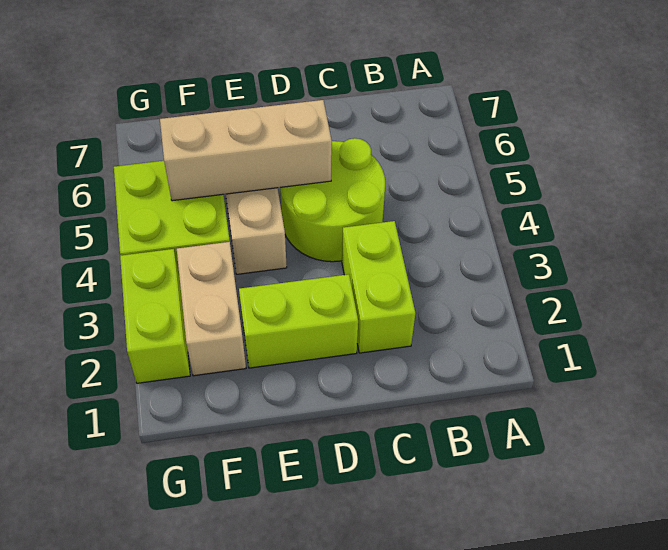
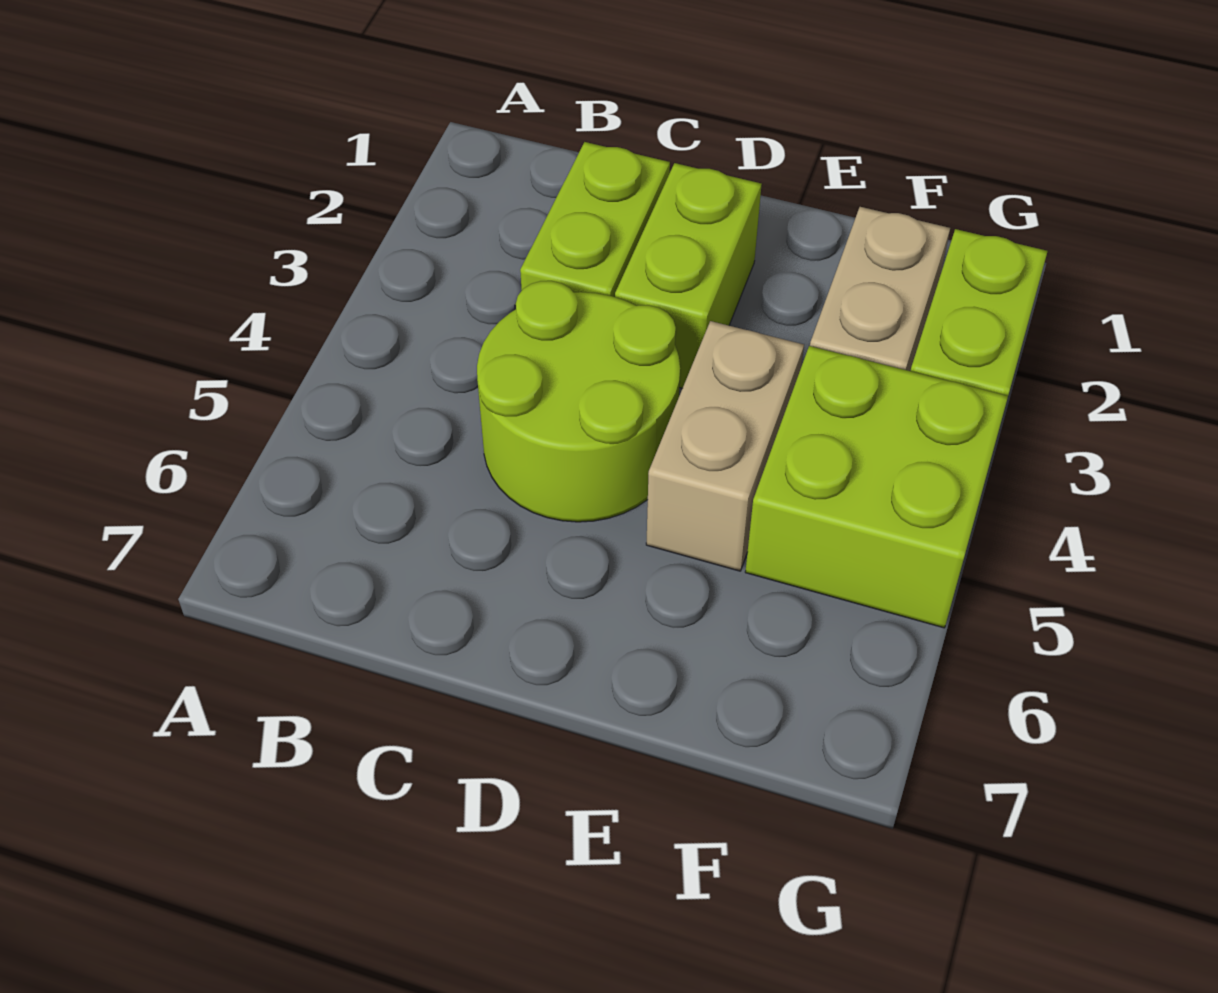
lime 1x2 brick [239,274,358,368] -> lime 1x2 brick turned to [615,163,762,388]
tan 1x3 brick [160,100,332,201] -> none

